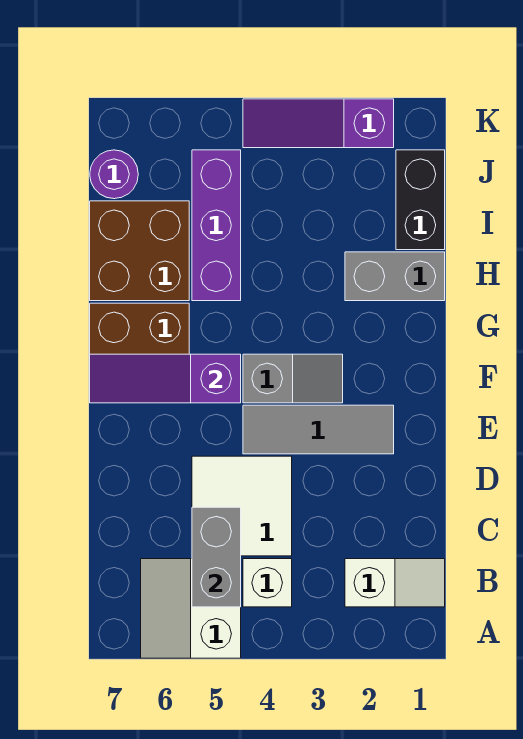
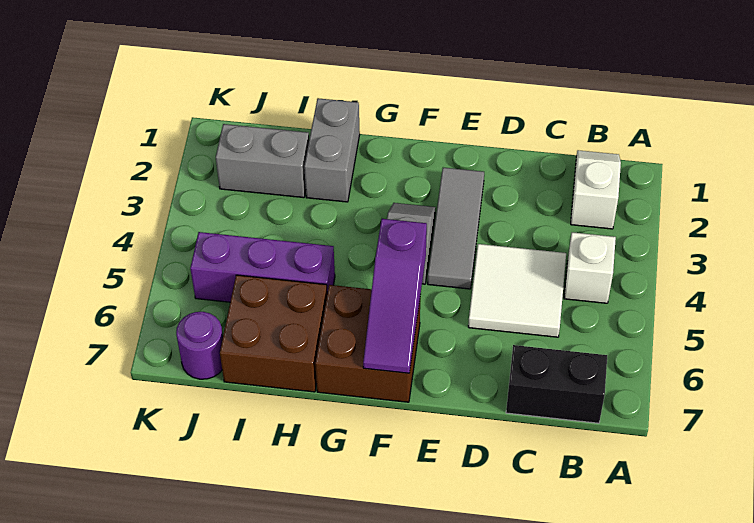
white 2x2 slope [141,559,241,658] -> none
grey 1x2 brick [192,507,241,607] -> grey 1x2 brick moved to [216,124,309,198]
black 1x2 brick [396,150,445,250] -> black 1x2 brick moved to [506,345,607,423]
purple 1x3 slope [243,99,394,148] -> none

